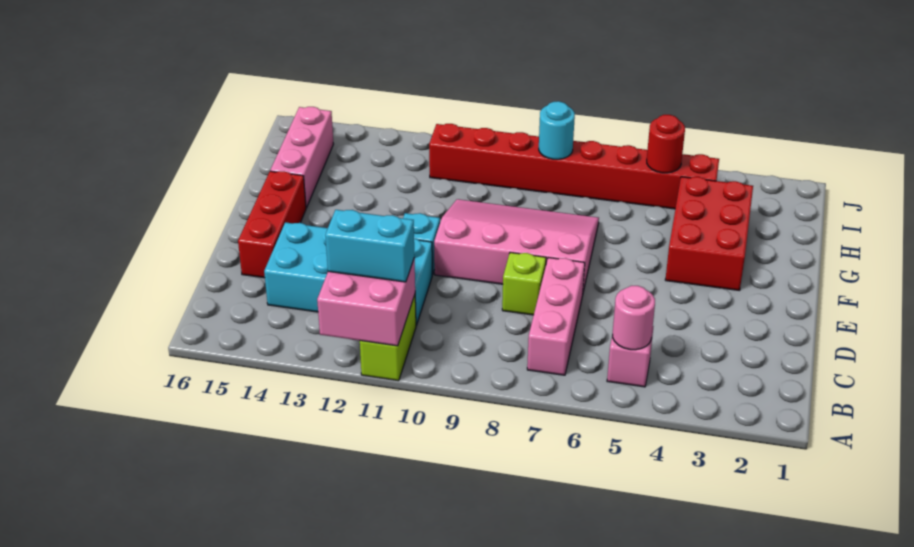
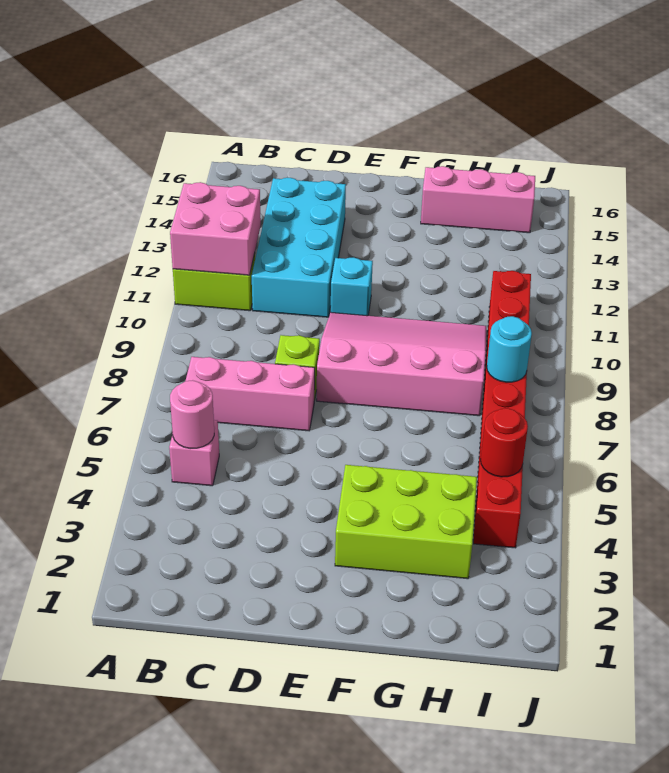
cyan 1x2 brick [325,210,414,282] -> none
red 1x3 brick [238,171,306,278] -> none
pink 3x4 slope [434,199,599,292] -> pink 3x4 slope turned to [317,312,486,416]
red 2x3 brick [665,177,753,291] -> lime 2x3 brick [335,465,477,579]

